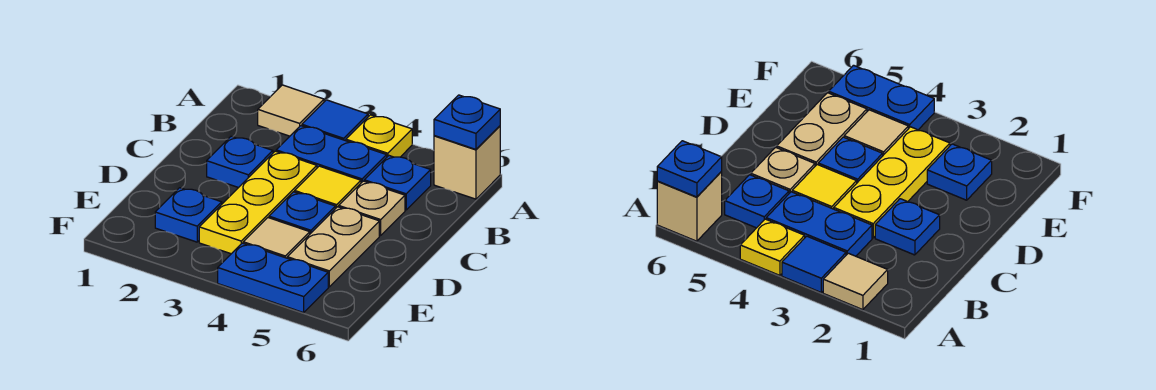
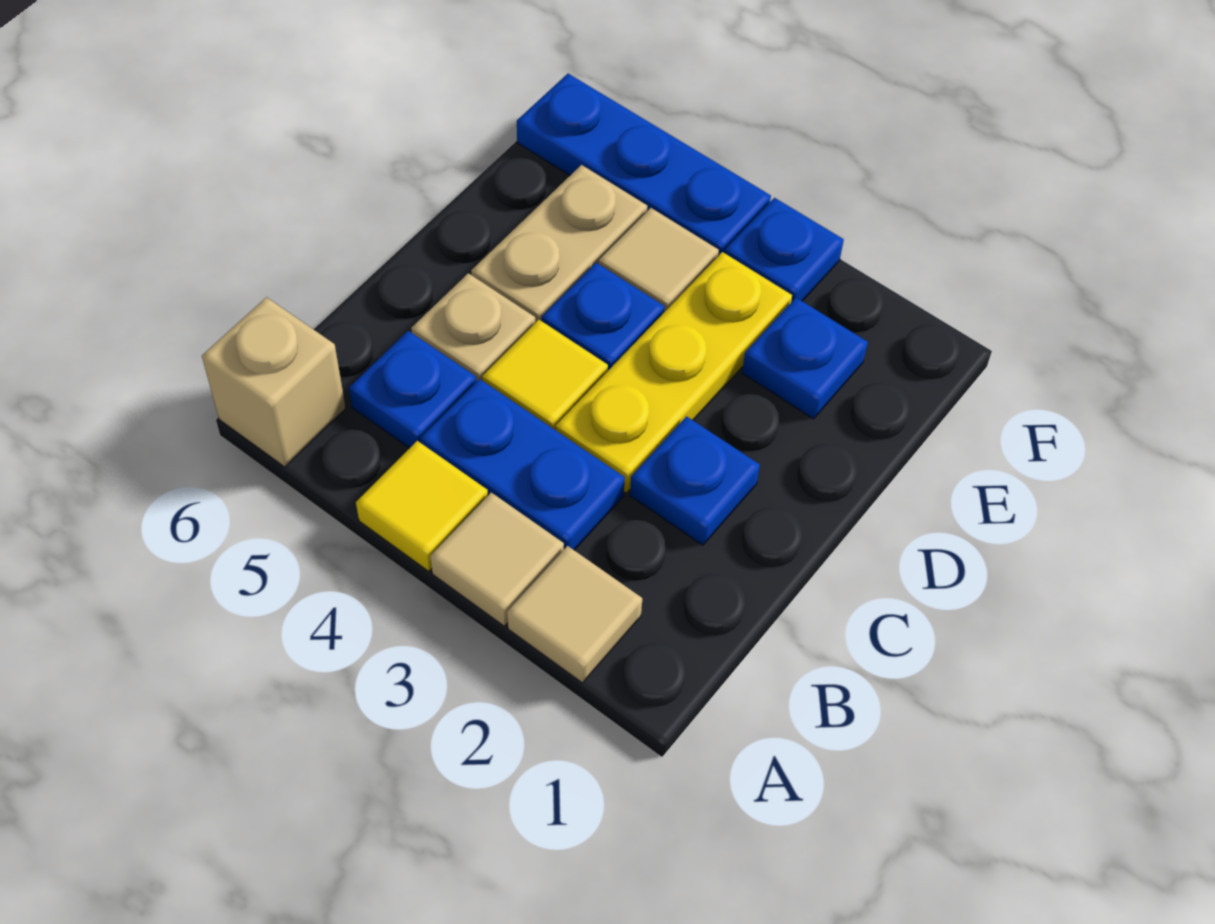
blue 1x1 tile [302,100,368,141] -> tan 1x1 tile [430,492,564,626]
yellow 1x1 plate [346,115,412,157] -> yellow 1x1 tile [356,441,488,571]
blue 1x1 plate [434,95,500,149] -> blue 1x1 plate moved to [725,198,844,302]
blue 1x2 plate [218,243,328,313] -> blue 1x3 plate [517,74,771,256]

